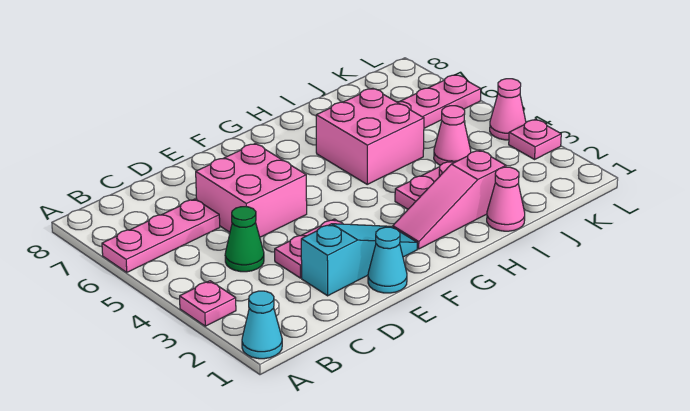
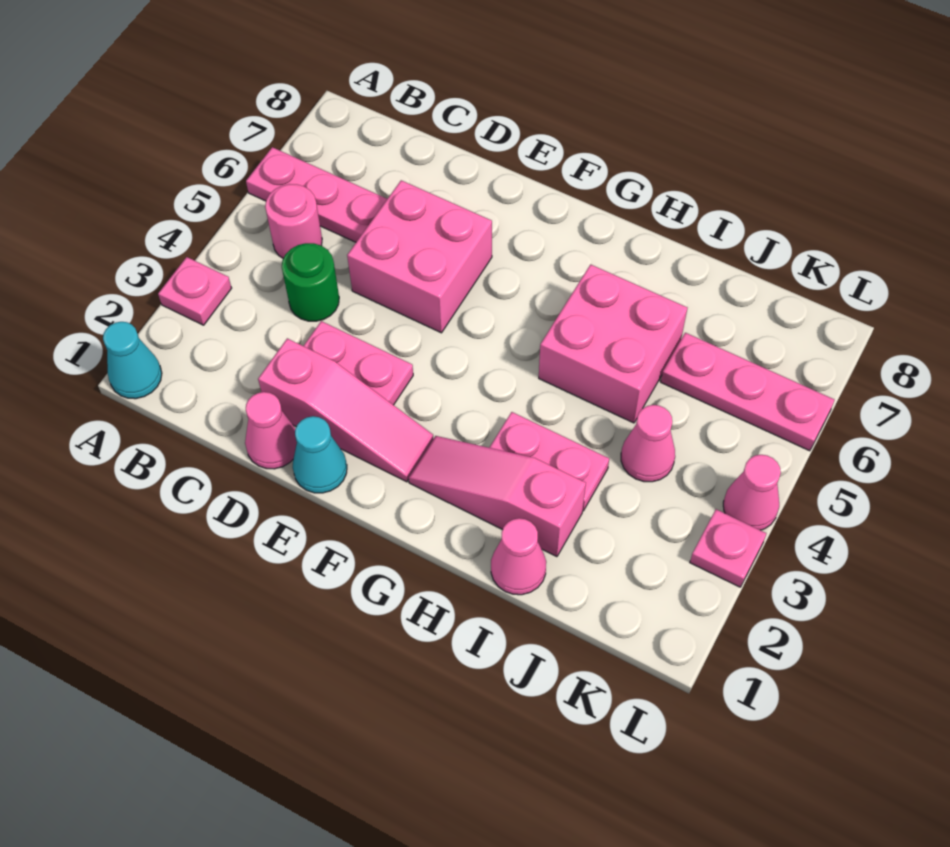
none -> pink 1x1 round brick [265,184,322,258]
green 1x1 cone [225,207,264,272] -> green 1x1 round brick [282,243,339,321]
none -> pink 1x1 cone [245,392,297,469]
cyan 1x3 slope [301,224,417,296] -> pink 1x3 slope [258,338,433,482]

